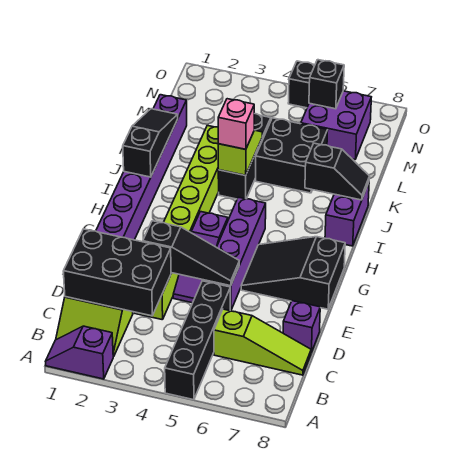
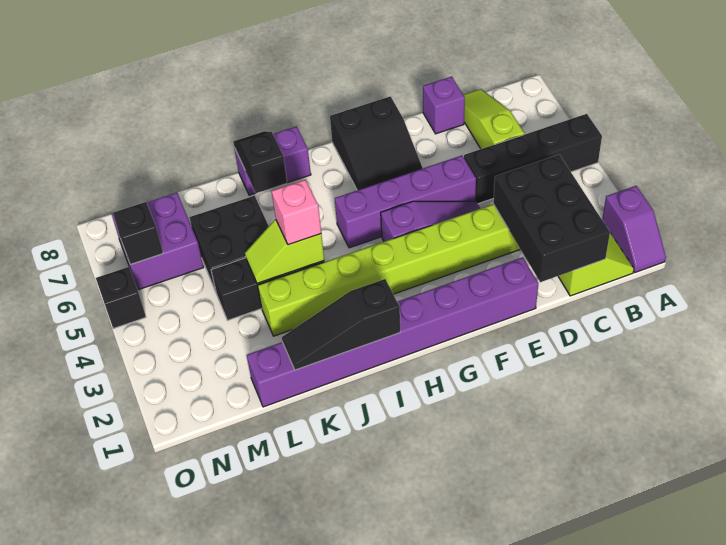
black 1x3 slope [143,221,239,286] -> none

